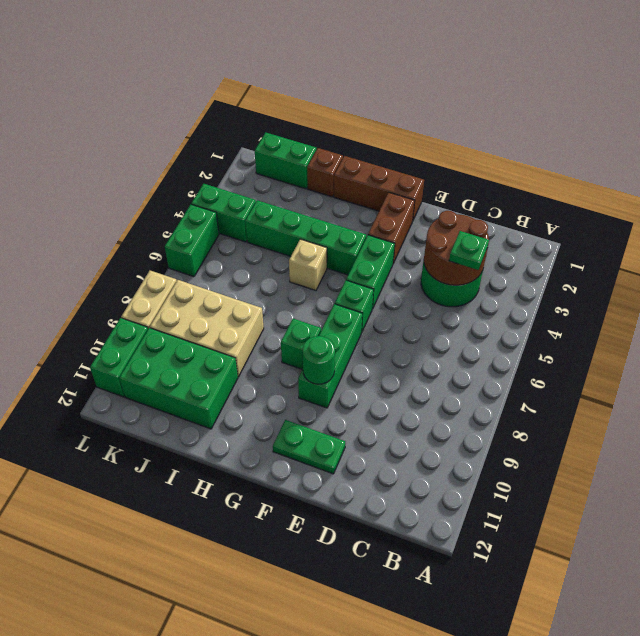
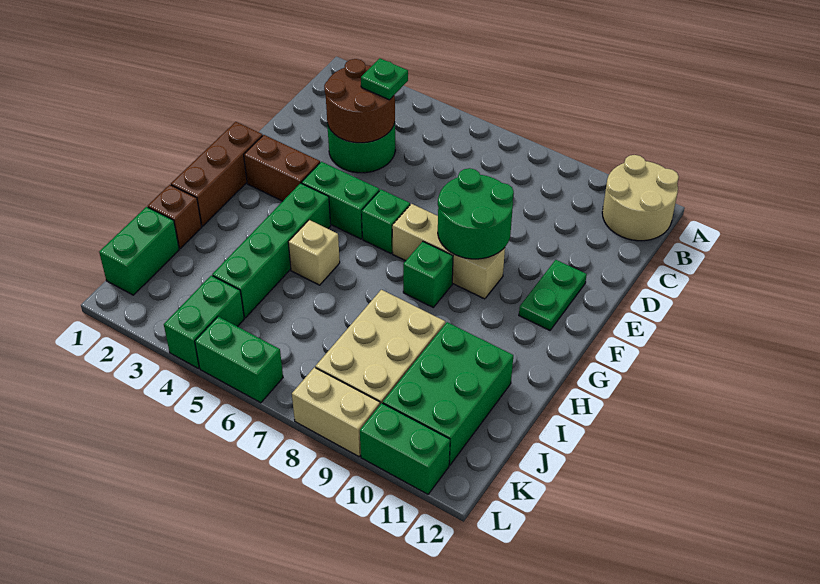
none -> tan 2x2 round brick [602,155,679,241]
green 1x3 brick [298,304,362,408] -> tan 1x3 brick [392,204,505,299]
green 1x1 round brick [303,336,335,384] -> green 2x2 round brick [438,168,514,259]

